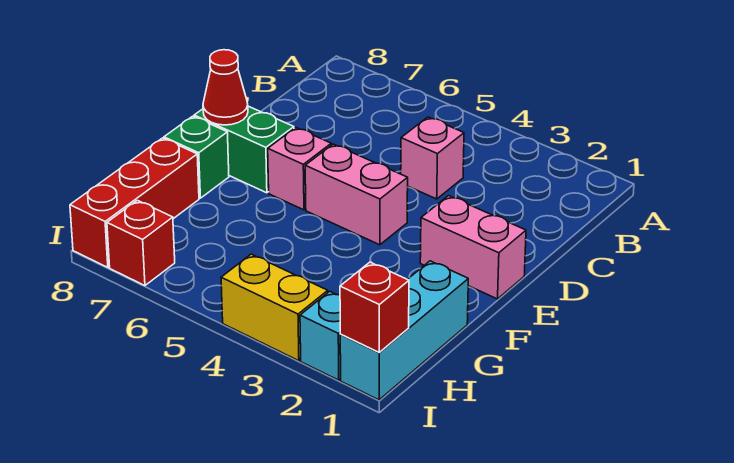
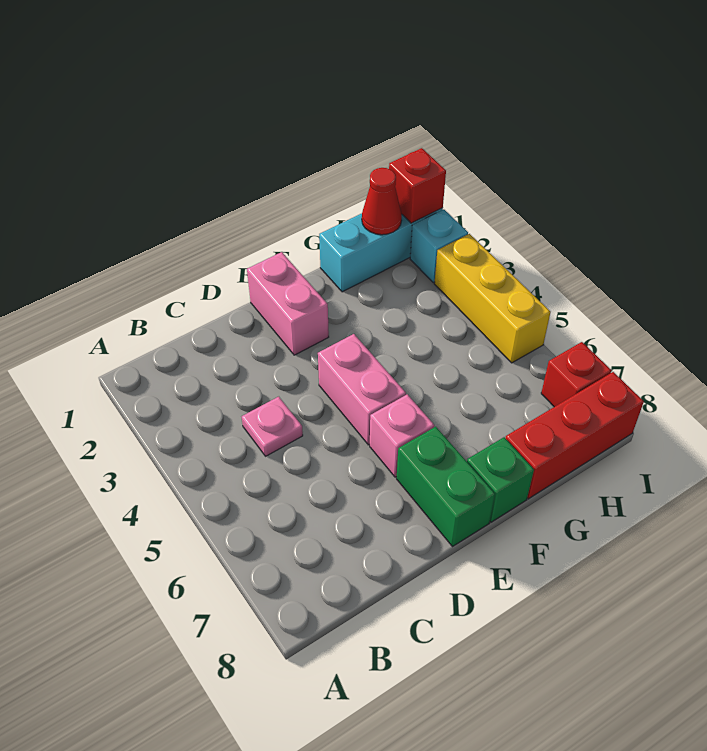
pink 1x1 brick [401,117,464,199] -> pink 1x1 plate [242,397,303,456]
red 1x1 cone [203,50,248,125] -> red 1x1 cone moved to [362,168,402,235]
yellow 1x2 brick [221,254,328,361] -> yellow 1x3 brick [434,234,551,363]

